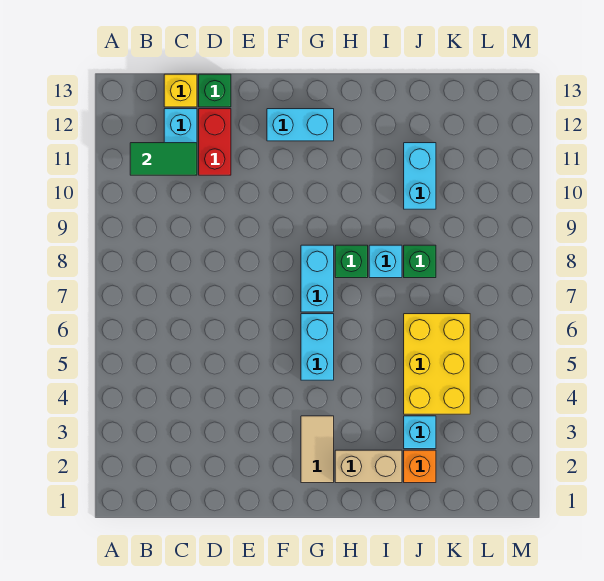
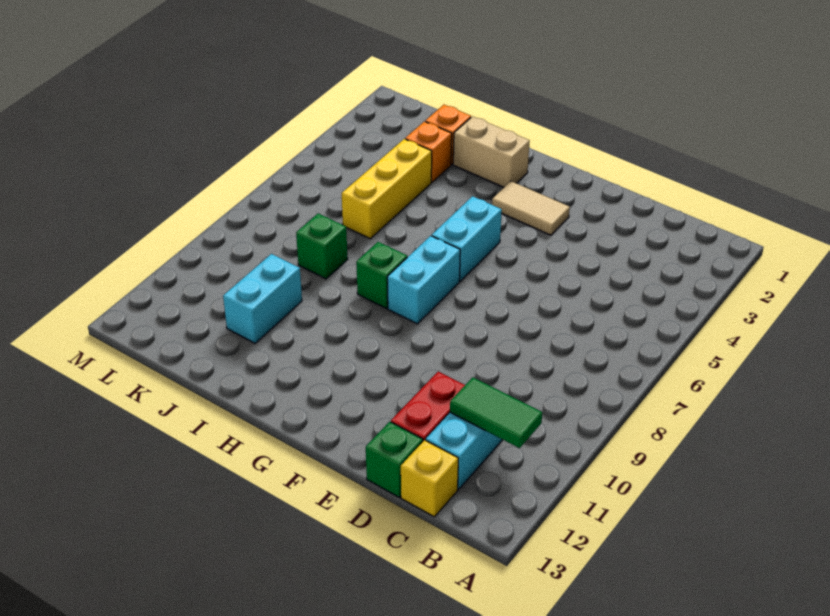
cyan 1x2 brick [267,109,334,141] -> none
tan 1x2 tile [301,416,334,483] -> tan 1x2 tile turned to [492,181,570,235]
cyan 1x1 brick [369,245,402,278] -> none
cyan 1x1 brick [404,416,436,449] -> orange 1x1 brick [405,121,452,182]
yellow 2x3 brick [404,314,470,414] -> yellow 1x3 brick [342,139,432,239]

